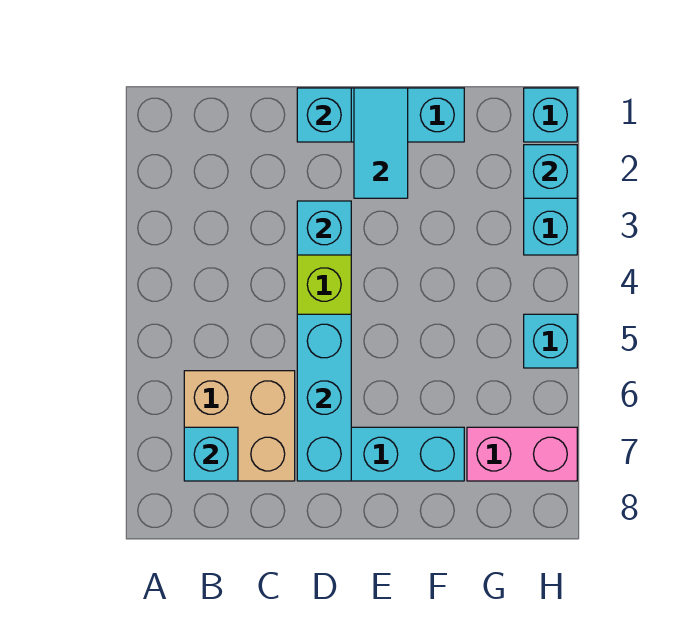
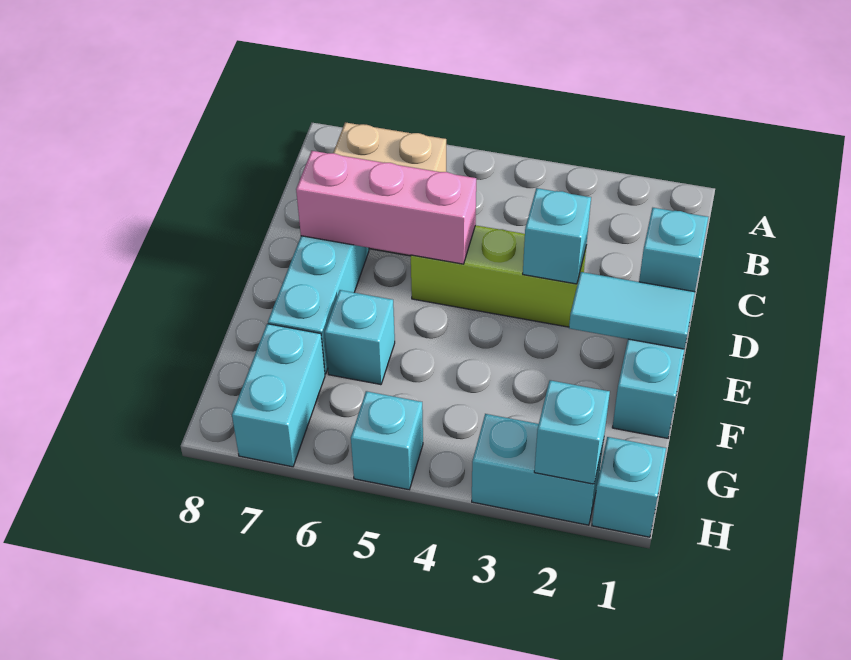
cyan 1x1 brick [184,427,238,481] -> cyan 1x1 brick moved to [325,290,395,385]
cyan 1x3 brick [297,314,351,481] -> pink 1x3 brick [296,151,476,264]
pink 1x2 brick [467,427,577,481] -> cyan 1x2 brick [232,324,325,467]

